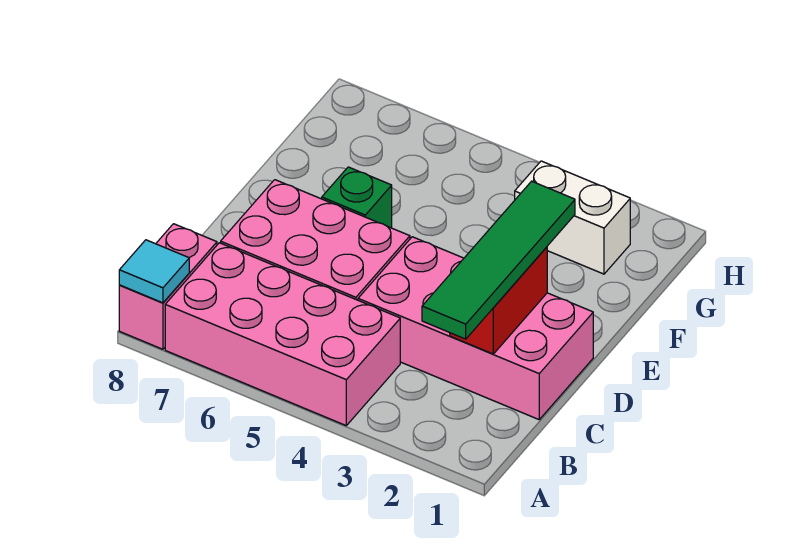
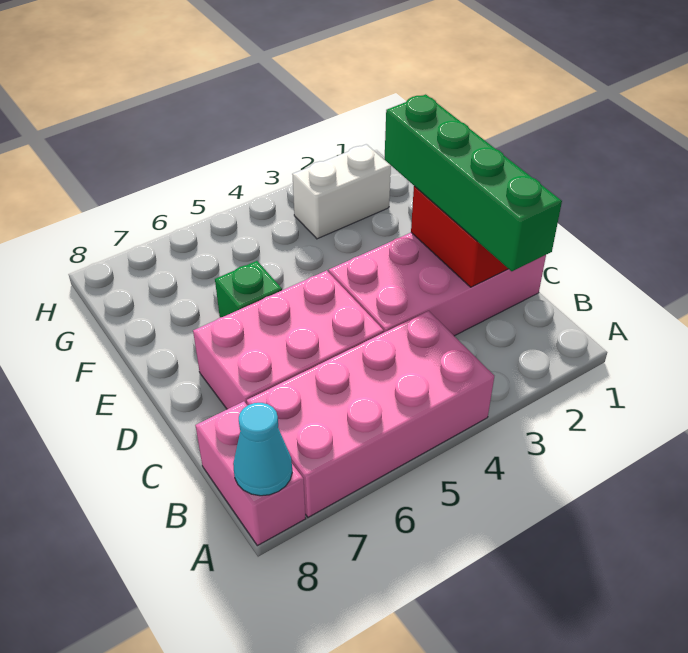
cyan 1x1 tile [119,240,189,303] -> cyan 1x1 cone [233,403,292,496]
green 1x4 tile [422,181,575,339] -> green 1x4 brick [384,94,562,271]

